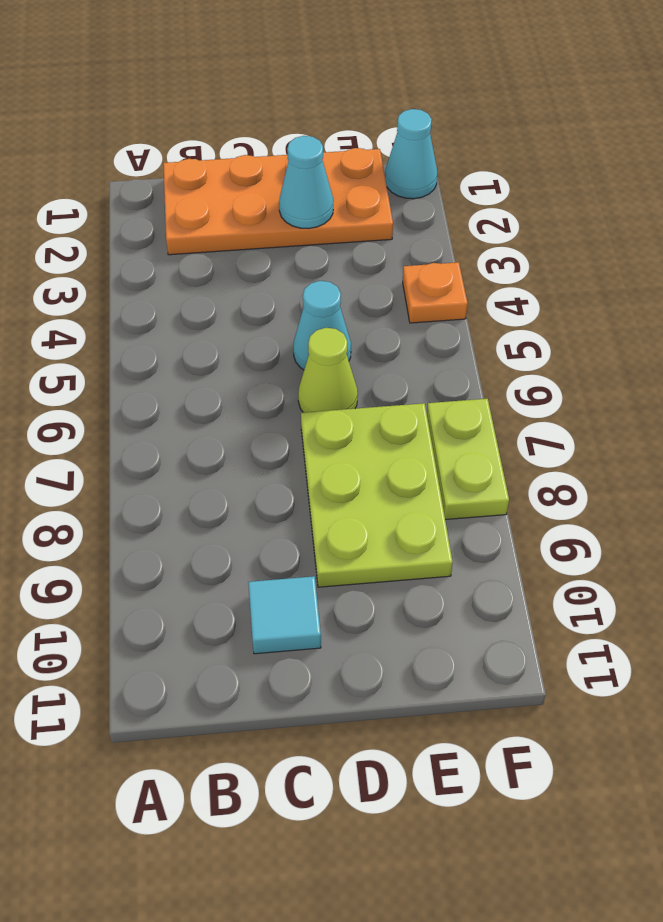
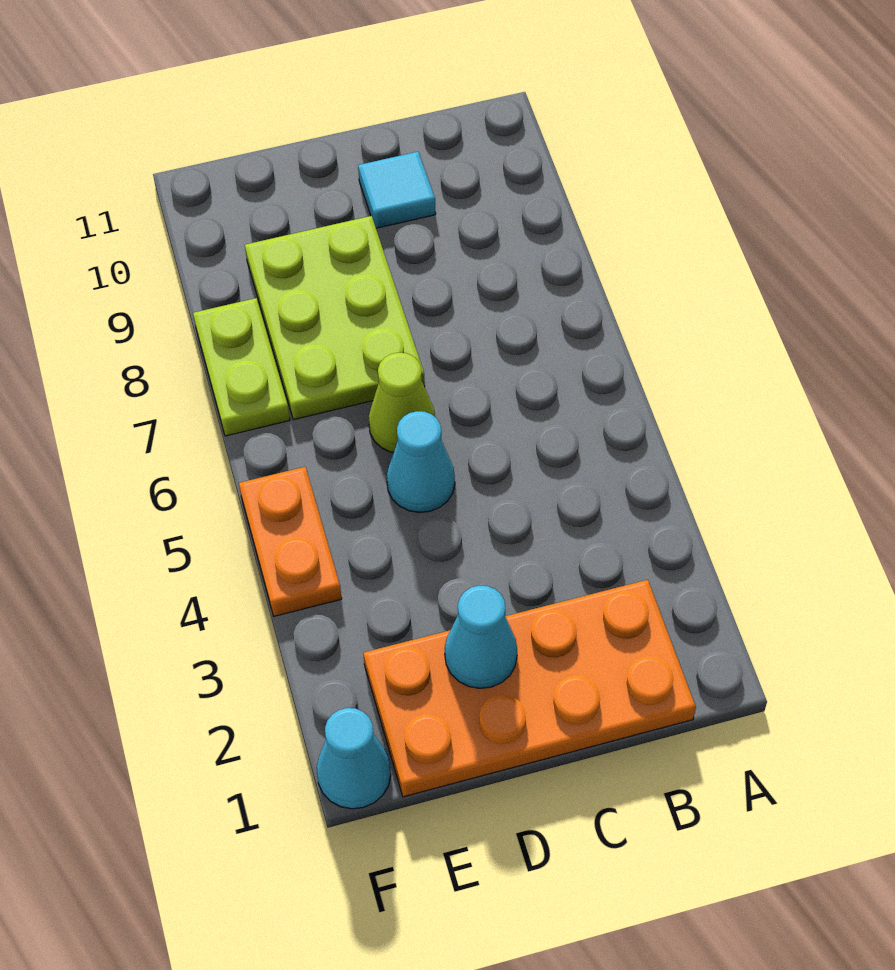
orange 1x1 plate [403,262,468,323] -> orange 1x2 plate [239,467,342,616]

